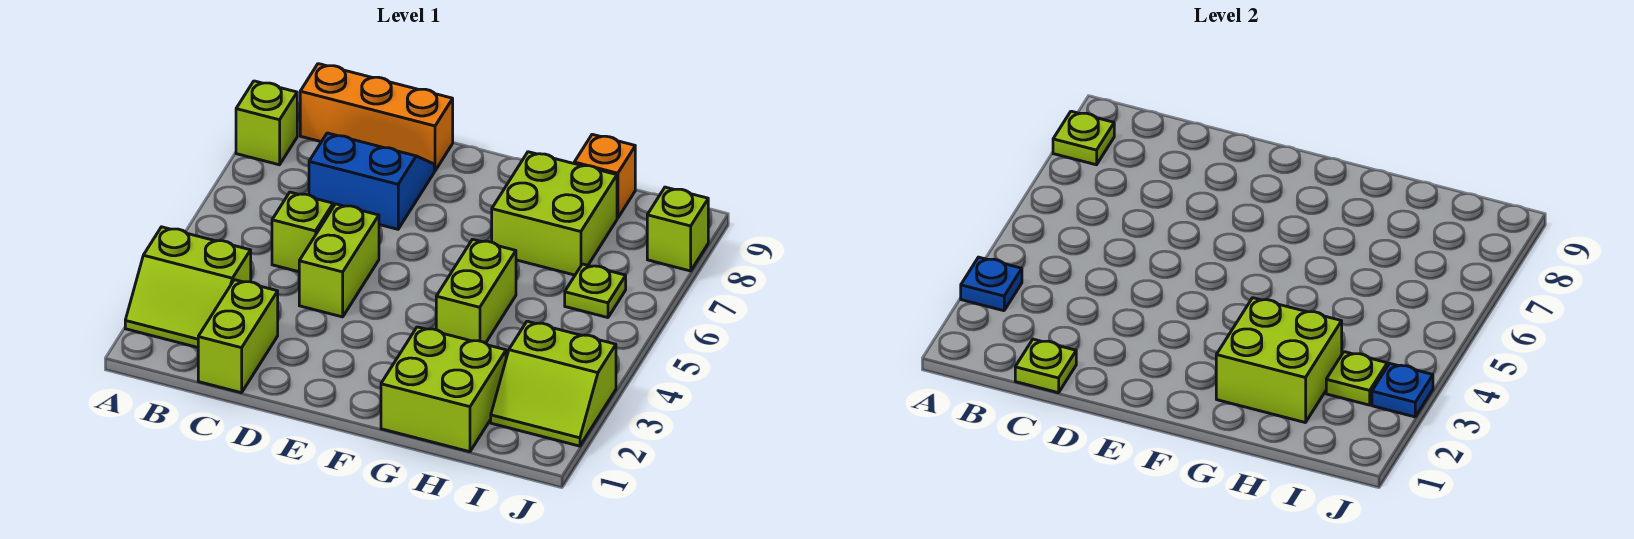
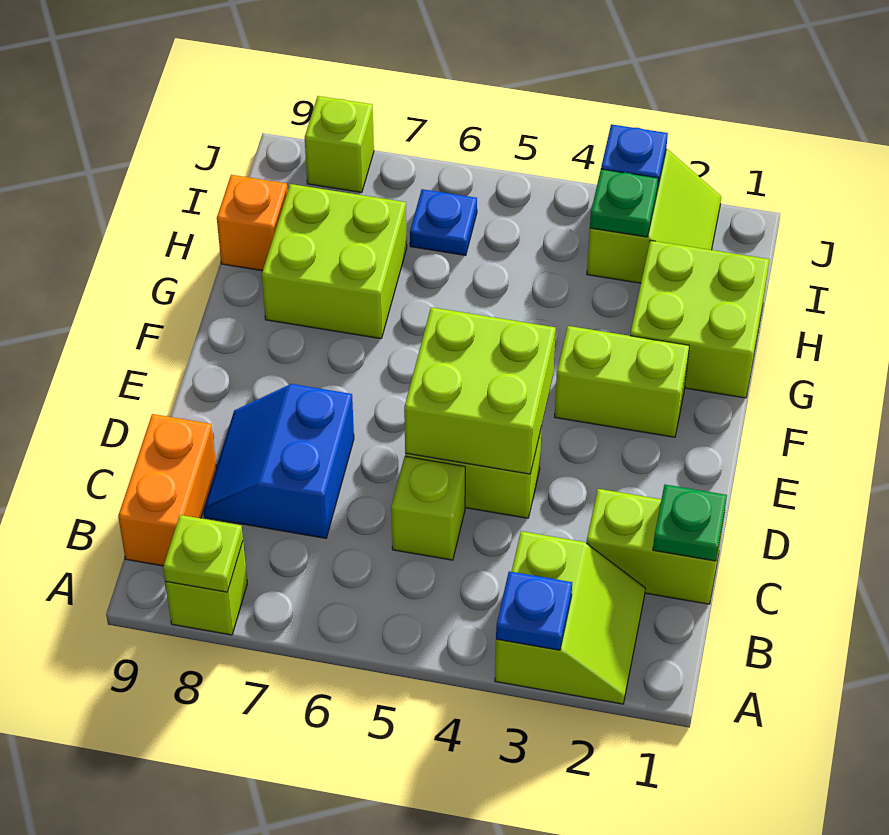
orange 1x3 brick [300,64,453,171] -> orange 1x2 brick [118,414,216,566]
lime 1x1 plate [1015,339,1076,393] -> green 1x1 plate [653,485,727,561]
lime 2x2 brick [1216,298,1342,423] -> lime 2x2 brick moved to [404,307,556,474]
lime 1x2 brick [436,239,516,343] -> lime 1x2 brick moved to [555,326,689,437]
lime 1x1 plate [1326,352,1387,405] -> green 1x1 plate [590,169,658,237]
lime 1x1 plate [565,264,626,318] -> blue 1x1 plate [410,189,477,255]

